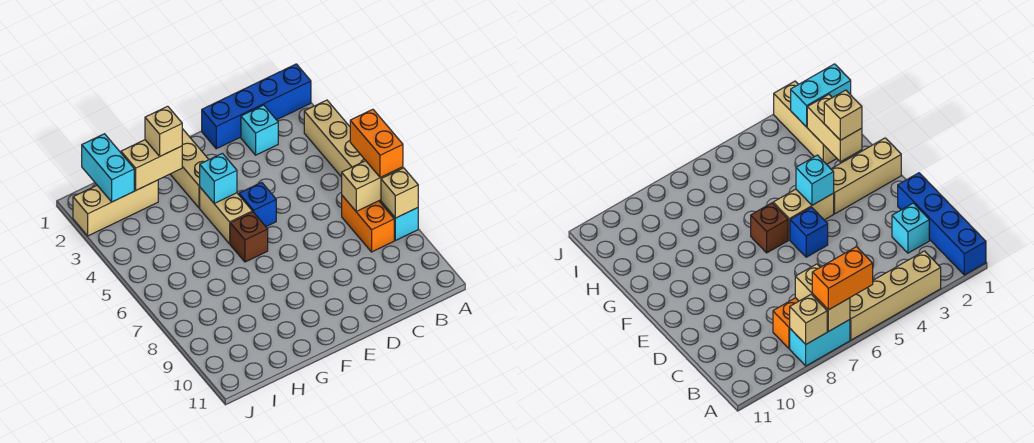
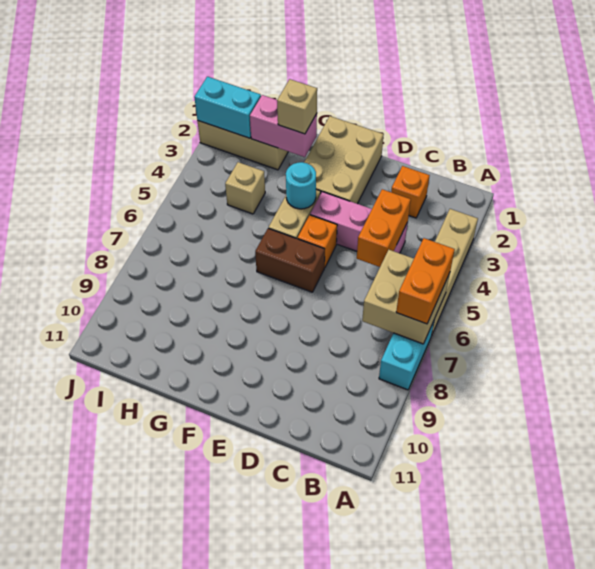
blue 1x4 brick [202,64,311,149] -> none
tan 1x2 brick [342,161,403,211] -> tan 2x2 brick [362,250,450,344]
tan 1x1 brick [381,168,418,218] -> tan 1x1 brick moved to [225,162,265,214]
orange 1x2 brick [342,196,394,252] -> orange 1x2 brick moved to [357,189,411,267]
cyan 1x1 brick [241,105,278,155] -> orange 1x1 brick [391,166,430,218]
none -> pink 1x3 brick [310,192,408,253]
blue 1x1 brick [239,182,276,226] -> orange 1x1 brick [298,215,337,268]
tan 1x3 brick [170,129,209,208] -> tan 2x3 brick [304,116,384,204]
cyan 1x1 brick [200,153,237,204] -> cyan 1x1 round brick [286,162,316,209]
brown 1x1 brick [230,212,268,262] -> brown 1x2 brick [255,228,325,292]
tan 1x2 brick [121,140,182,190] -> pink 1x2 brick [250,95,317,157]
cyan 1x2 brick [82,134,134,202] -> cyan 1x2 brick turned to [194,77,261,138]

